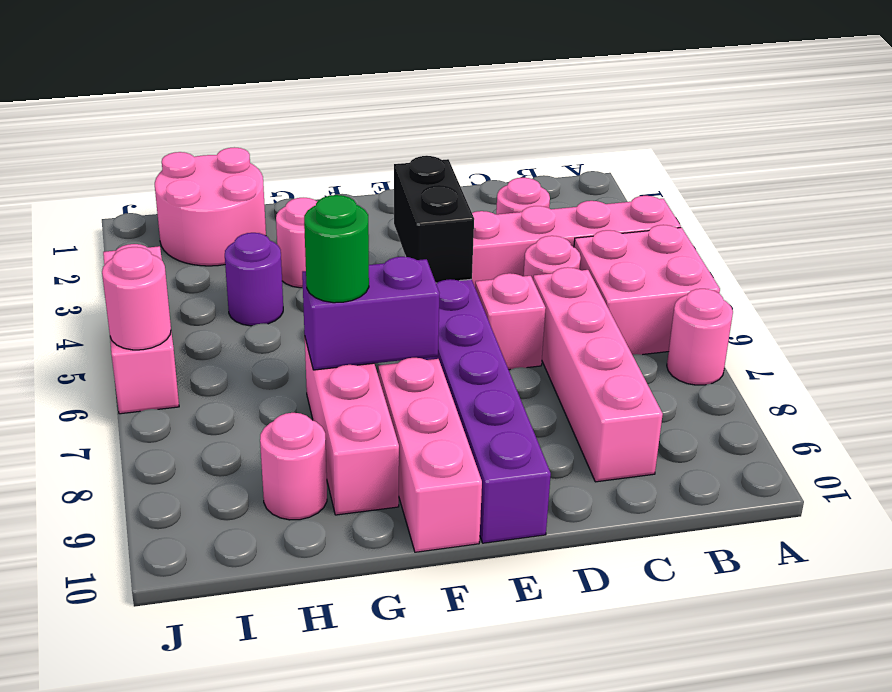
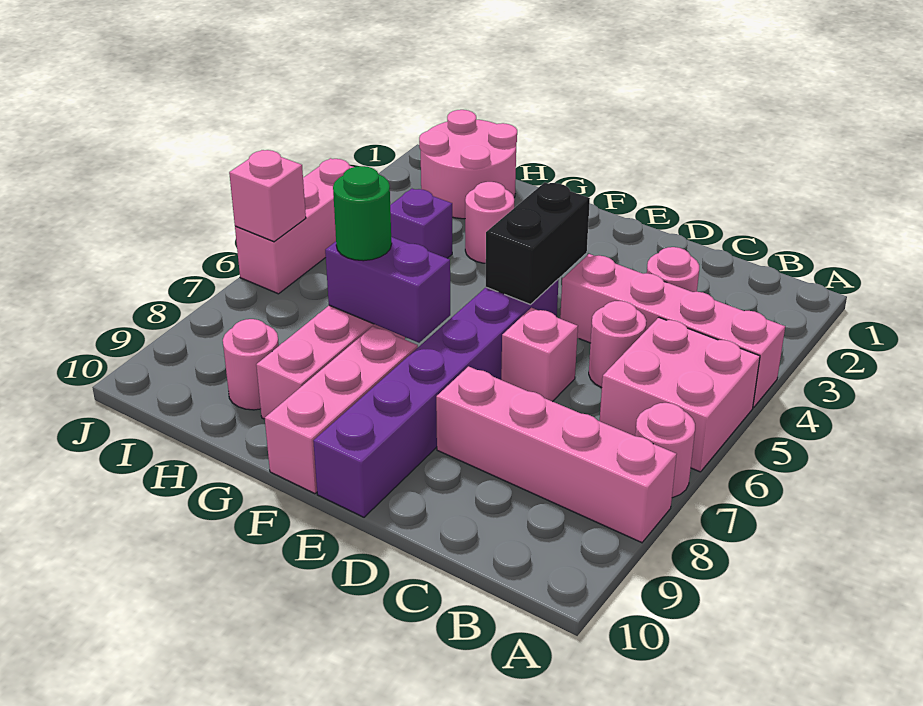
pink 1x4 brick [533,267,663,482] -> pink 1x4 brick turned to [436,366,677,543]
purple 1x1 round brick [225,233,283,326] -> purple 1x1 brick [390,189,452,258]
pink 1x1 round brick [102,247,171,350] -> pink 1x1 brick [229,150,306,242]

